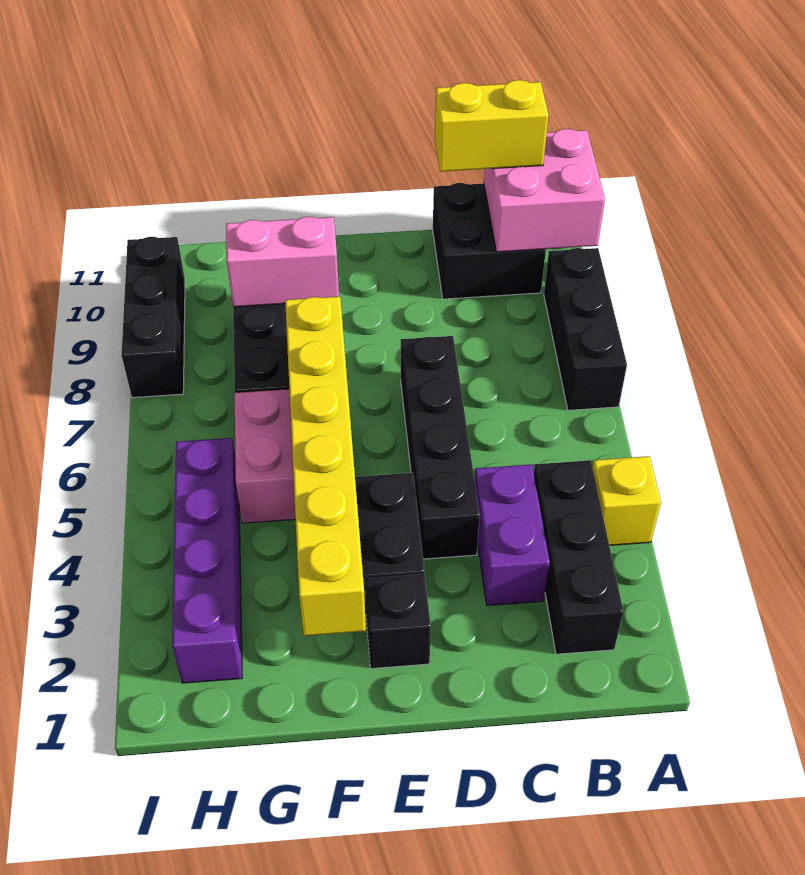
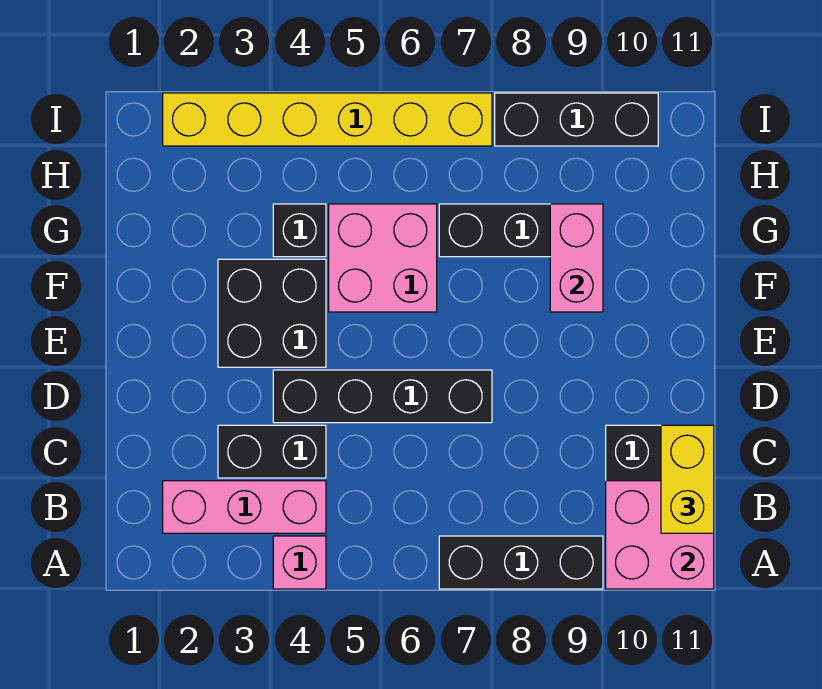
yellow 1x1 brick [593,456,661,545] -> pink 1x1 brick [273,536,326,589]
black 1x3 brick [534,460,624,654] -> pink 1x3 brick [163,481,326,533]
purple 1x2 brick [475,464,550,606] -> black 1x2 brick [218,425,326,478]
black 1x1 brick [365,574,431,669] -> black 1x1 brick moved to [273,204,326,257]
yellow 1x6 brick [285,297,366,636] -> yellow 1x6 brick moved to [163,93,492,146]
purple 1x4 brick [172,438,242,683] -> none

